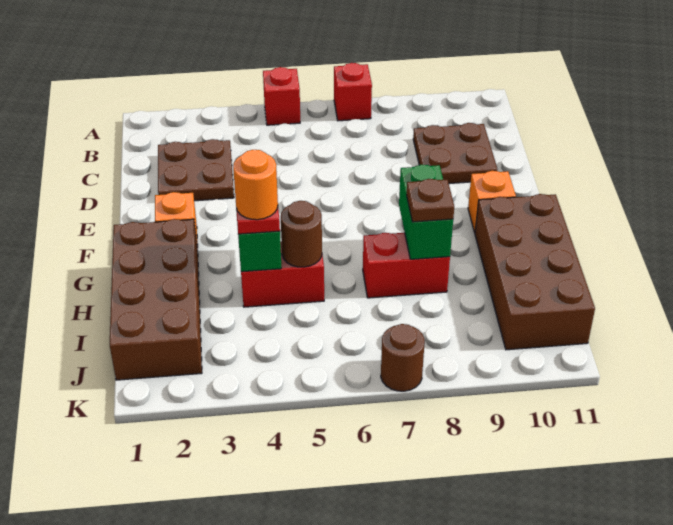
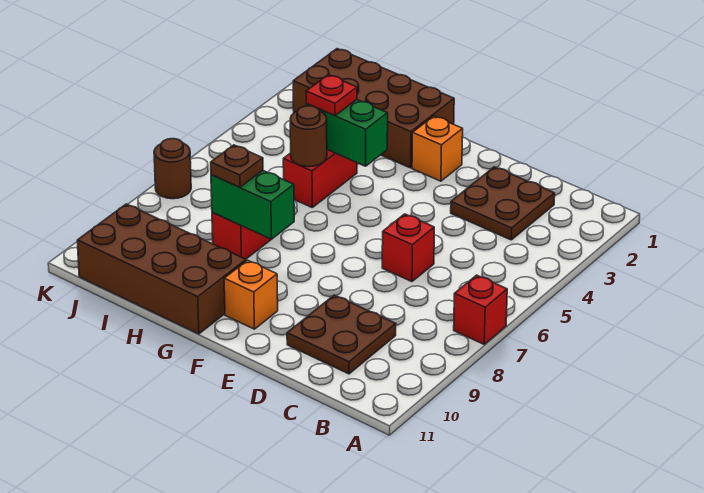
red 1x1 brick [263,67,300,125] -> red 1x1 brick moved to [382,214,434,282]
orange 1x1 round brick [233,150,278,220] -> none

